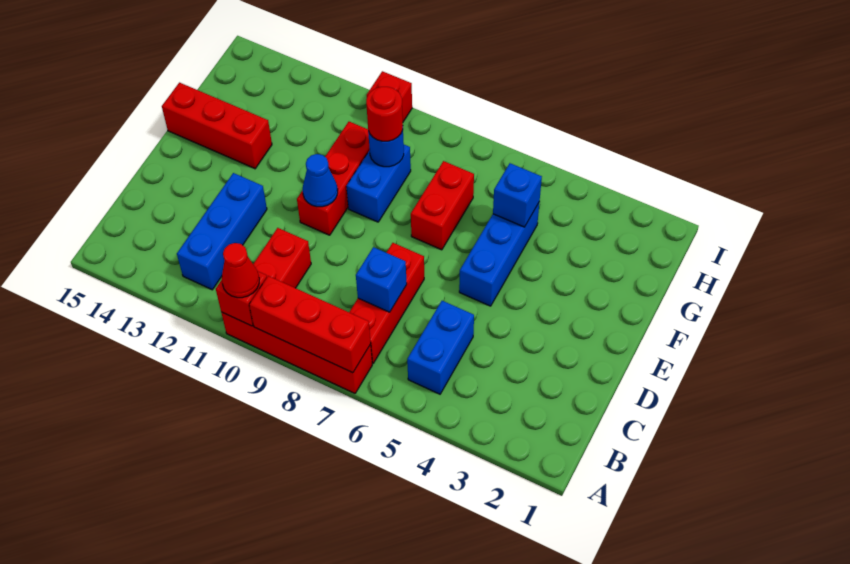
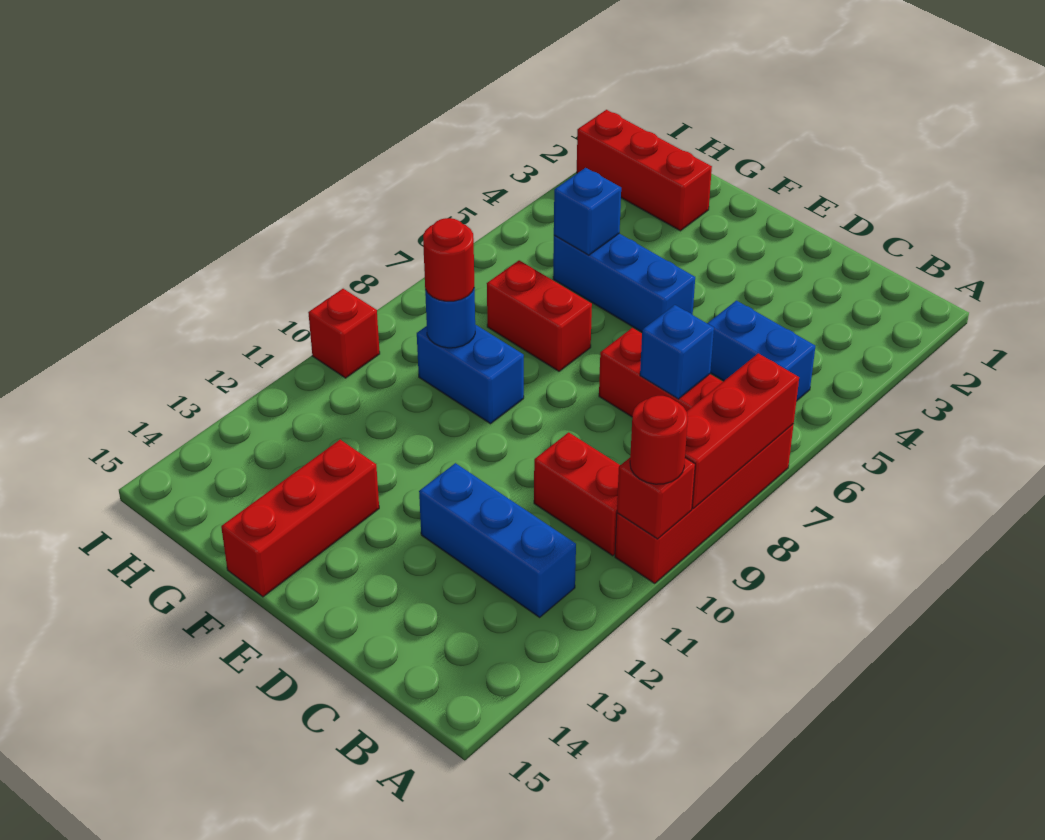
red 1x1 cone [222,243,259,298] -> red 1x1 round brick [630,396,688,484]
red 1x3 brick [297,122,370,235] -> red 1x3 brick moved to [577,110,712,231]
blue 1x1 cone [303,154,338,207] -> none

